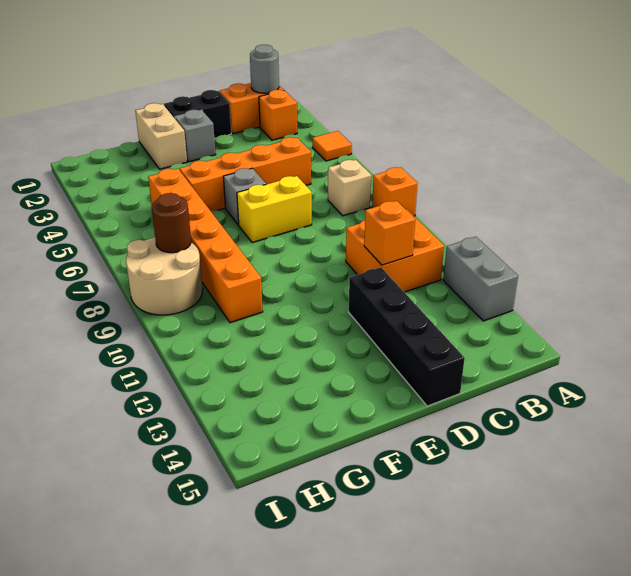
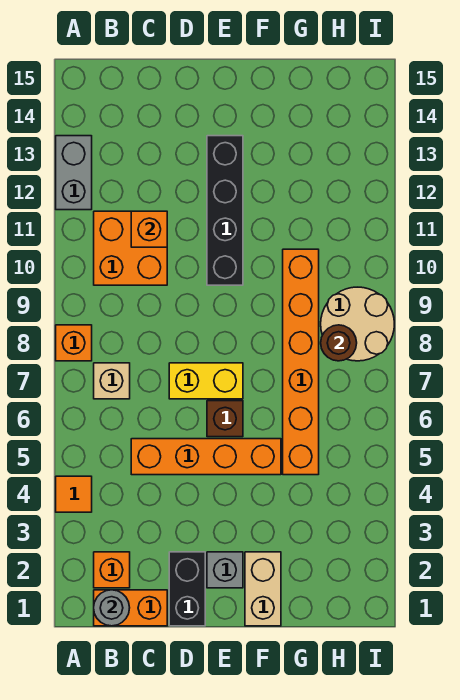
black 1x2 brick [164,90,231,138] -> black 1x2 brick turned to [169,552,205,626]
black 1x4 brick [349,267,465,406] -> black 1x4 brick moved to [207,136,243,285]
grey 1x1 brick [223,168,266,225] -> brown 1x1 brick [207,401,243,437]

